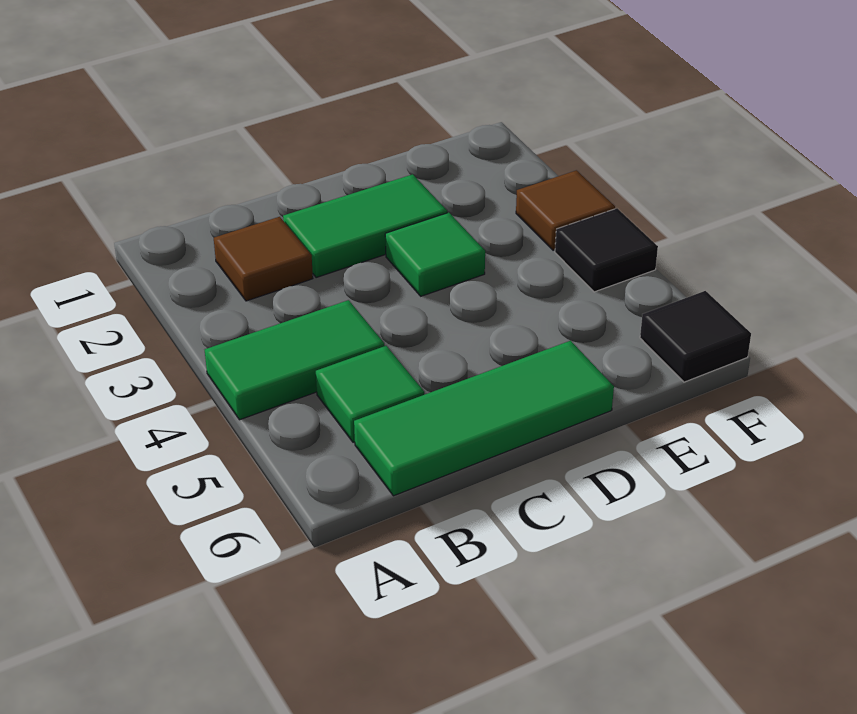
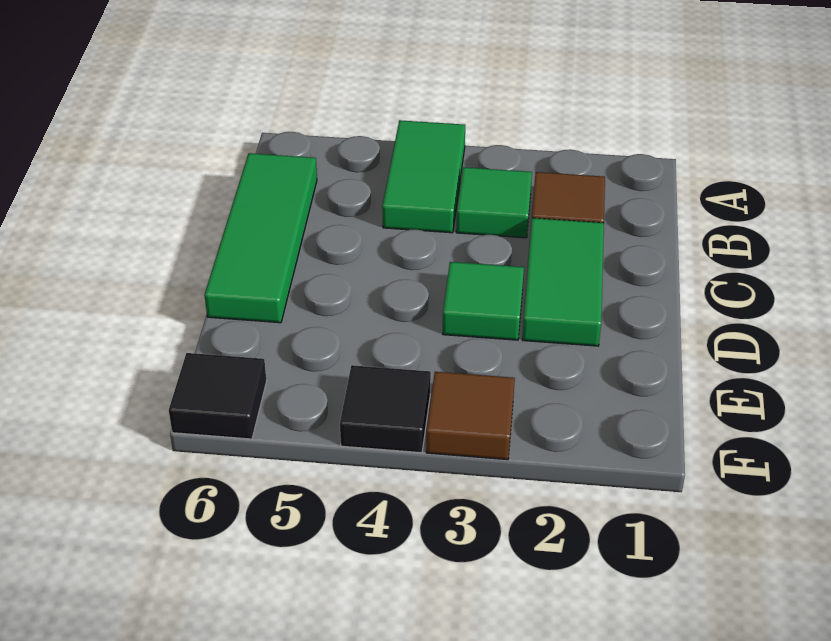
green 1x1 tile [316,346,424,442] -> green 1x1 tile moved to [456,167,532,238]

